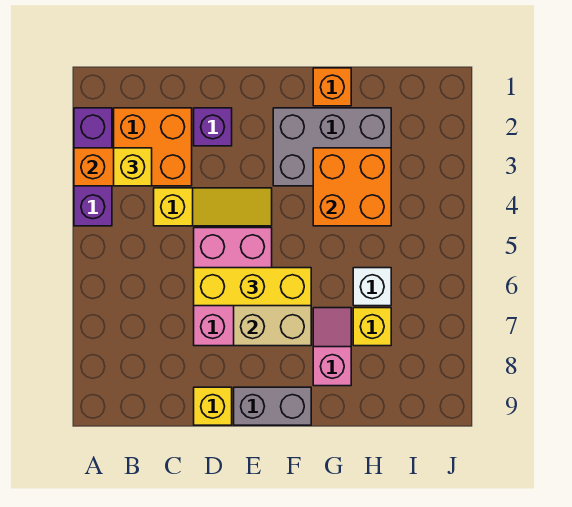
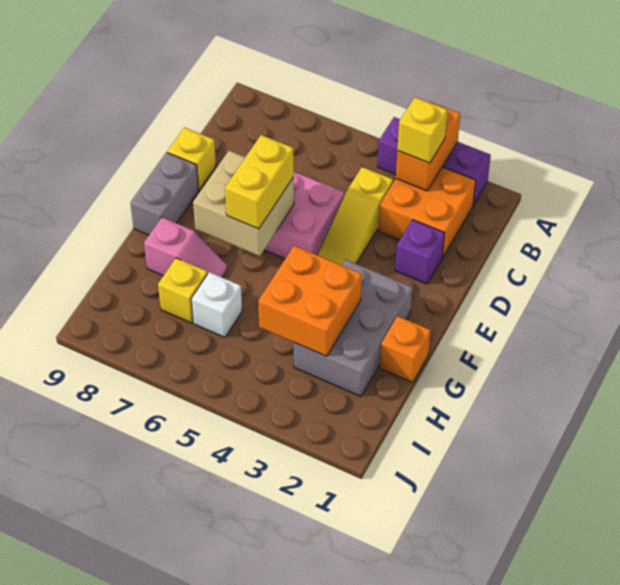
yellow 1x3 brick [194,268,311,306] -> yellow 1x2 brick [225,135,294,229]

